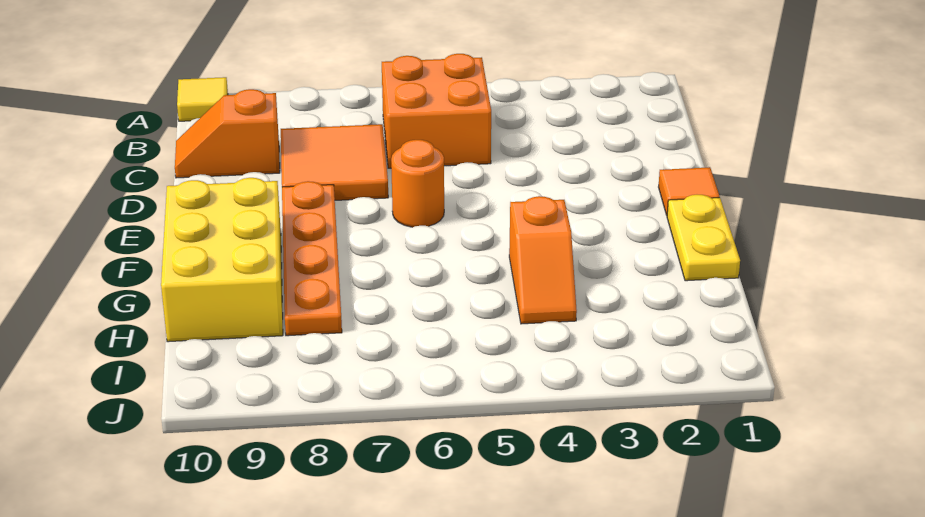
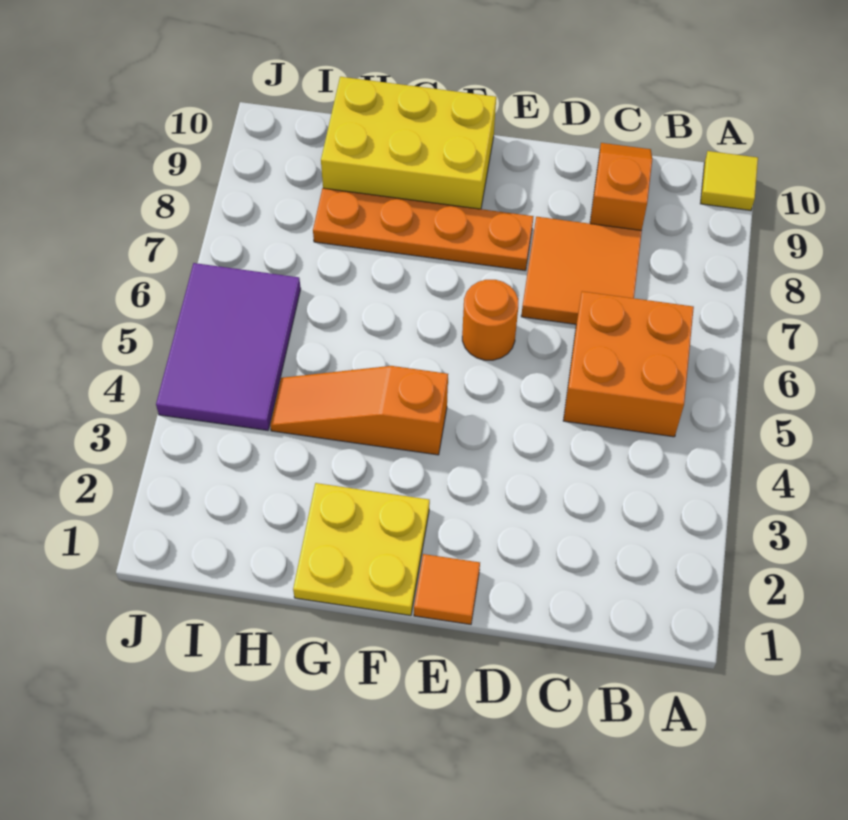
yellow 1x2 plate [667,195,740,281] -> yellow 2x2 plate [293,483,430,615]
orange 1x2 slope [509,196,577,324] -> orange 1x3 slope [270,366,448,455]
none -> purple 2x3 tile [156,263,301,430]

